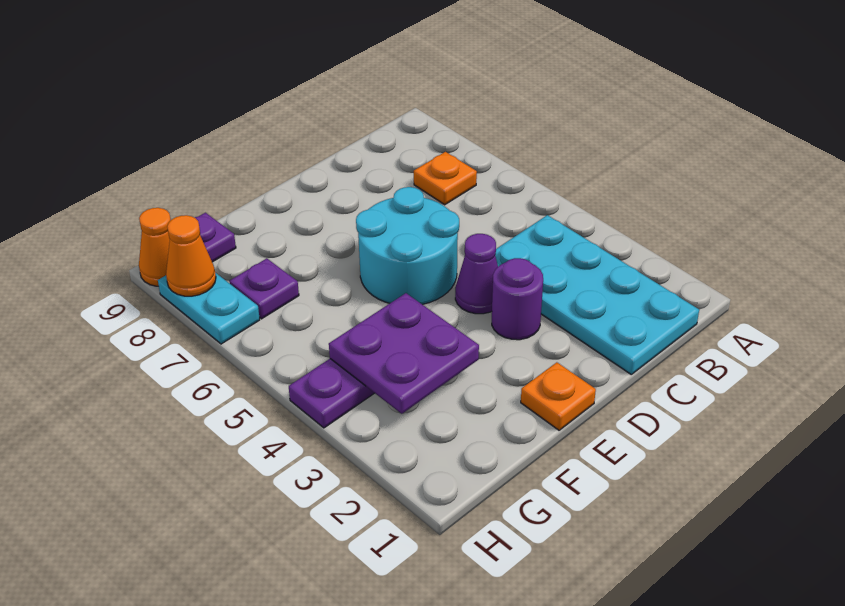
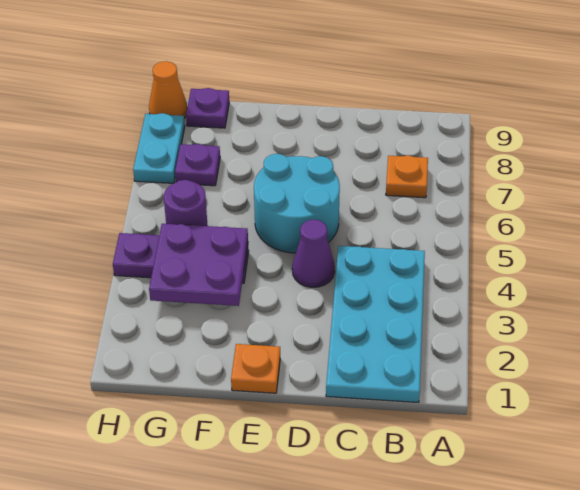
purple 1x1 round brick [492,258,543,340] -> purple 1x1 round brick moved to [164,180,208,226]
orange 1x1 cone [166,215,216,296] -> none

